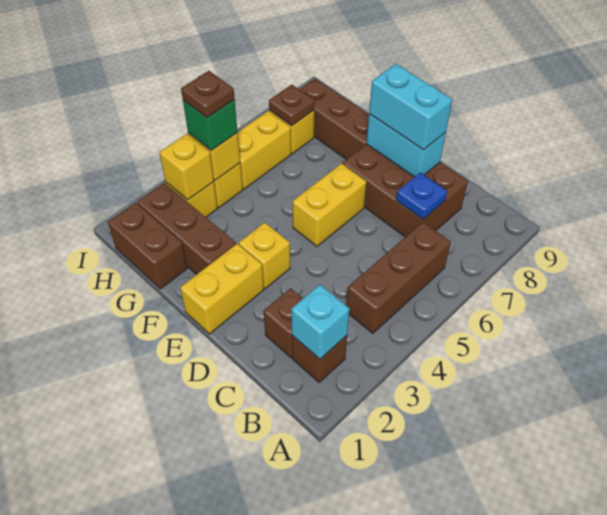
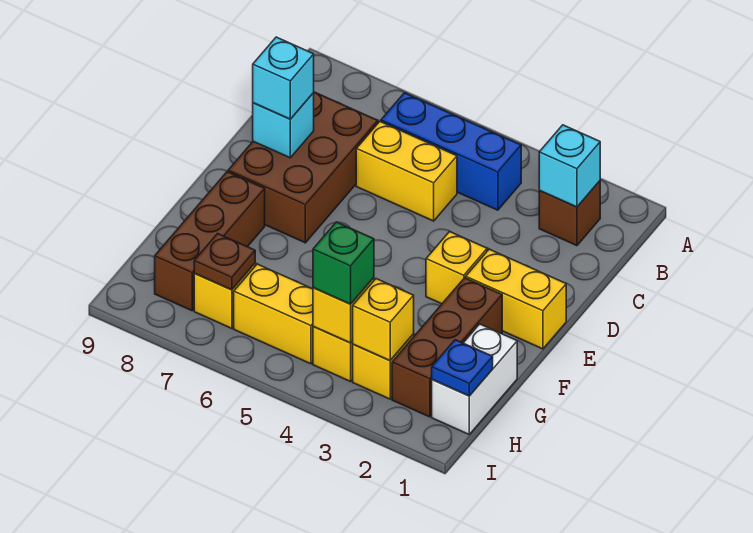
brown 1x3 brick [347,222,451,333] -> blue 1x3 brick [381,93,521,210]
brown 1x1 brick [264,288,303,358] -> none
blue 1x1 plate [396,173,447,219] -> blue 1x1 plate moved to [432,340,493,396]
cyan 1x2 brick [366,114,446,177] -> cyan 1x1 brick [253,93,314,158]
cyan 1x2 brick [369,64,452,150] -> cyan 1x1 brick [253,37,314,119]
yellow 1x2 brick [293,164,366,246] -> yellow 1x2 brick moved to [356,122,457,221]
brown 1x2 brick [108,203,187,289] -> white 1x2 brick [432,324,517,434]
brown 1x1 plate [181,71,235,118] -> none

